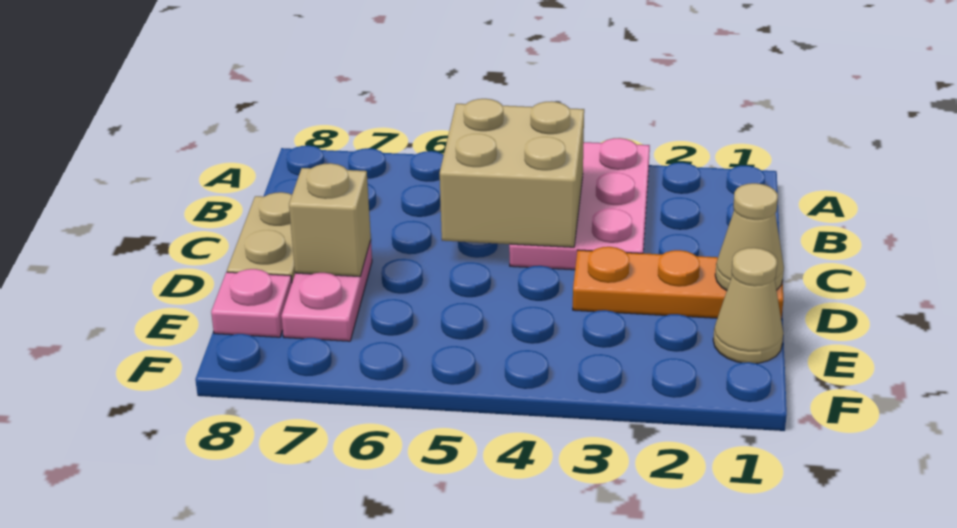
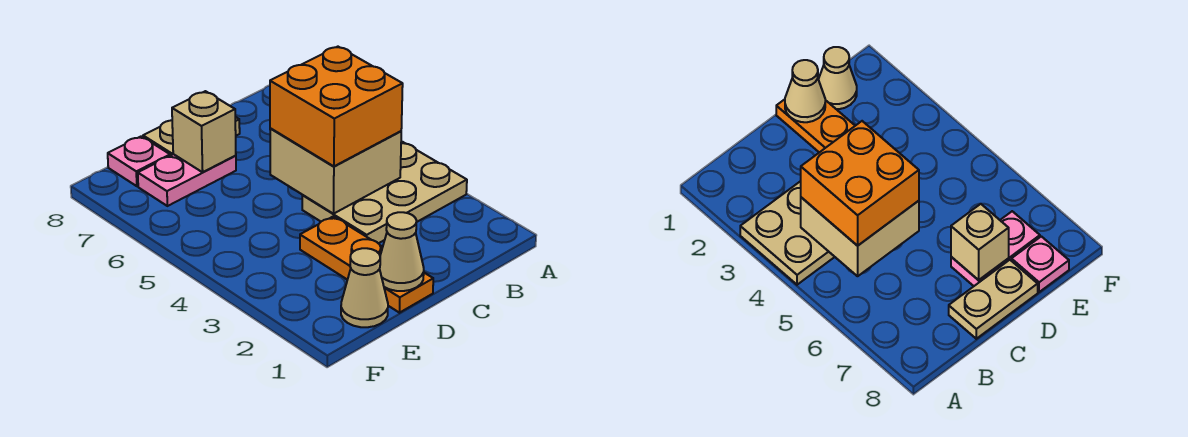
pink 2x3 plate [509,138,650,270] -> tan 2x3 plate [302,142,467,243]
none -> orange 2x2 brick [270,47,403,166]

